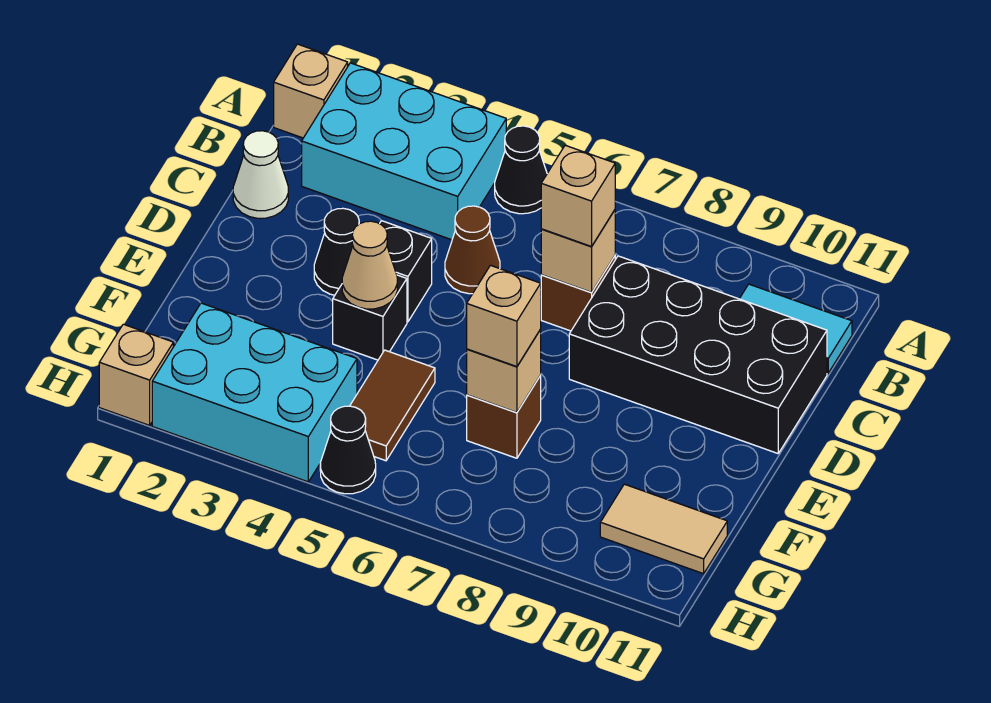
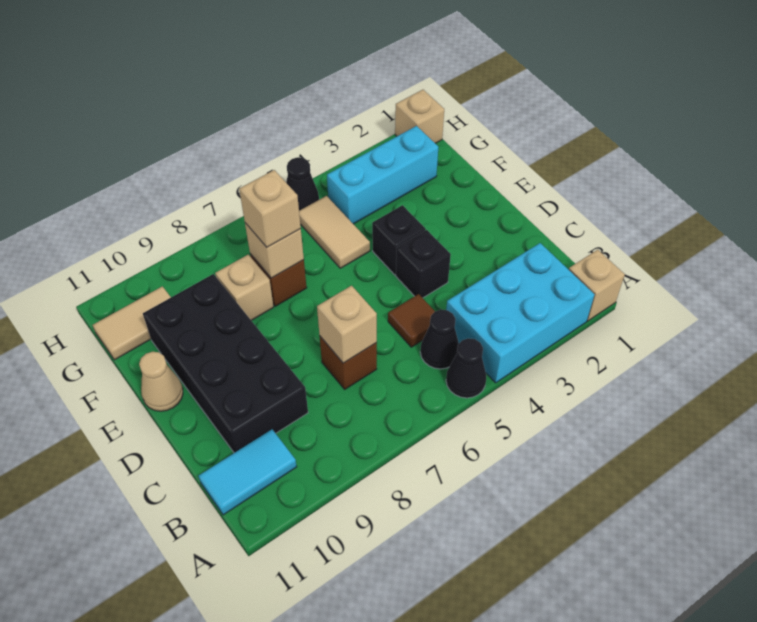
white 1x1 cone [233,131,288,218] -> none
brown 1x1 cone [445,206,500,294] -> brown 1x1 tile [388,294,435,347]
tan 1x1 brick [541,145,615,247] -> tan 1x1 brick moved to [215,255,274,320]
black 2x4 brick [569,256,827,453] -> black 2x4 brick turned to [143,274,308,453]
black 1x1 cone [314,208,359,295] -> black 1x1 cone moved to [420,310,459,369]
tan 1x1 cone [342,221,397,309] -> tan 1x1 cone moved to [139,352,183,411]
brown 1x2 tile [350,350,435,461] -> tan 1x2 tile [299,196,370,268]
cyan 2x3 brick [152,303,357,482] -> cyan 1x3 brick [327,126,438,224]

